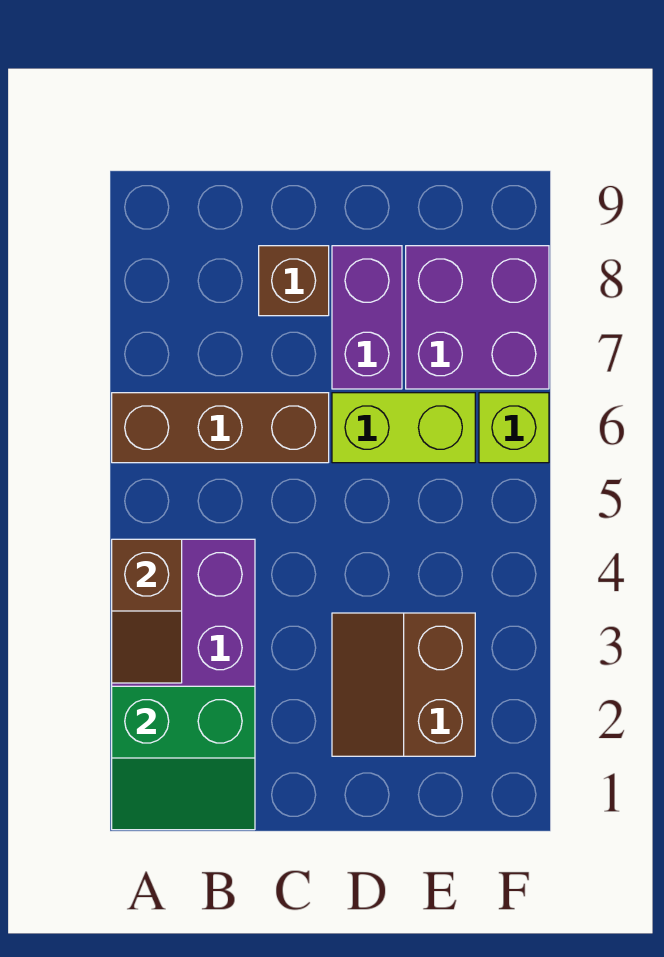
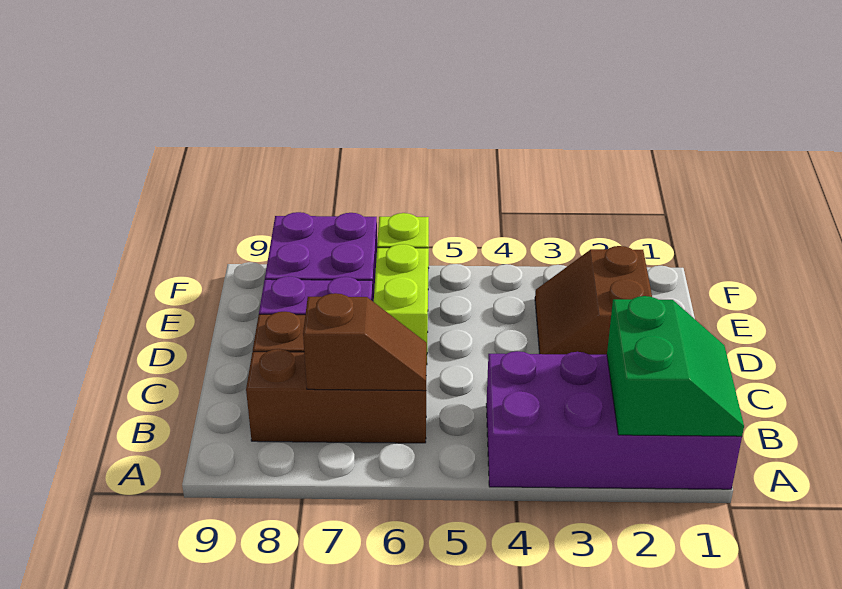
brown 1x2 slope [112,539,182,683] -> brown 1x2 slope moved to [303,293,427,391]
brown 1x3 brick [112,393,329,463] -> brown 1x3 brick turned to [246,349,427,443]
brown 2x2 slope [332,613,475,756] -> brown 2x2 slope turned to [535,246,652,355]

